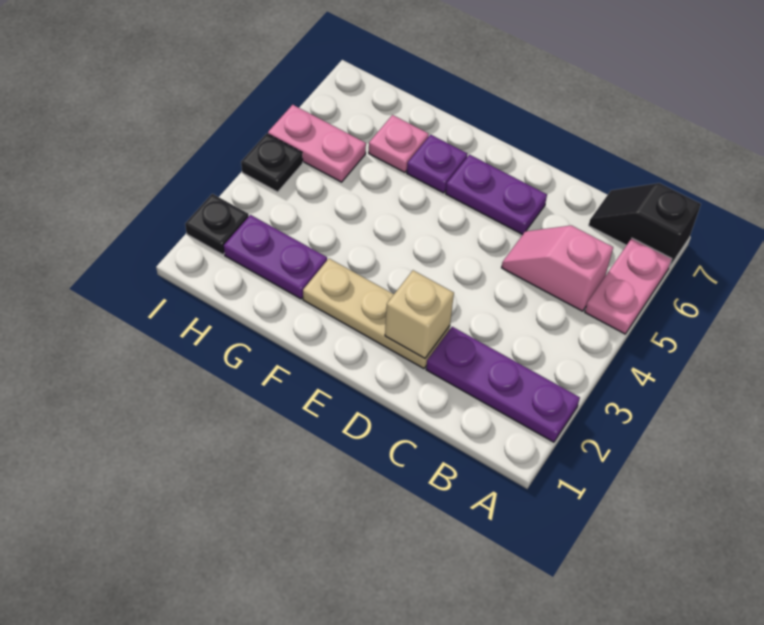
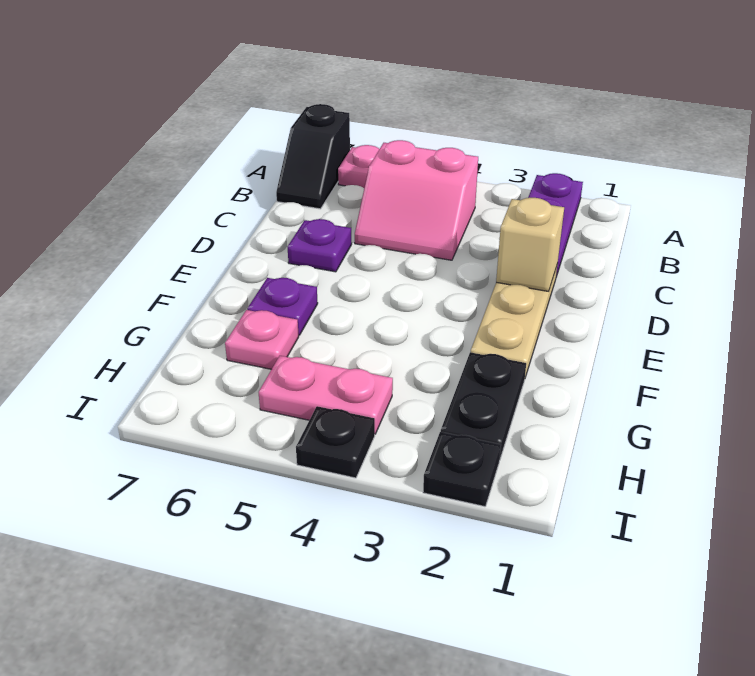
pink 1x2 slope [502,225,613,311] -> pink 2x2 slope [355,140,478,260]
purple 1x2 plate [446,155,547,235] -> purple 1x1 plate [288,219,352,272]
purple 1x2 plate [224,215,327,299] -> black 1x2 plate [441,352,526,459]
pink 1x2 plate [268,105,366,182] -> pink 1x2 plate turned to [259,356,393,434]

